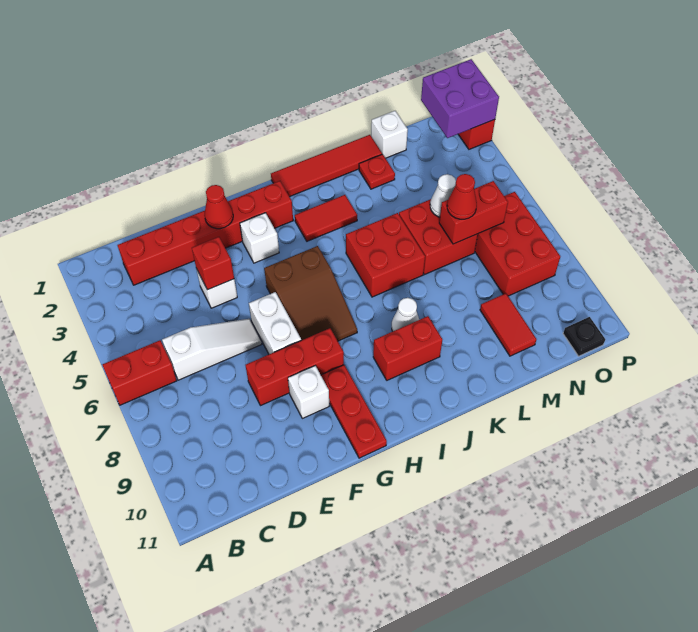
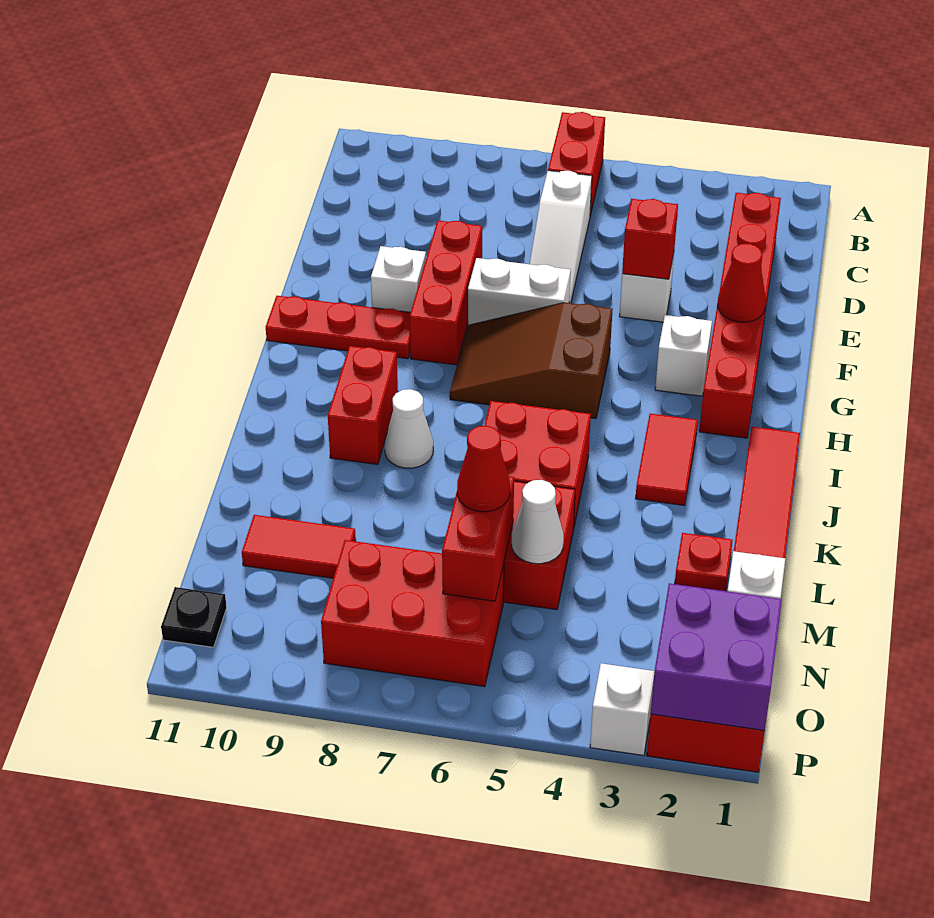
none -> white 1x1 brick [590,663,654,756]

